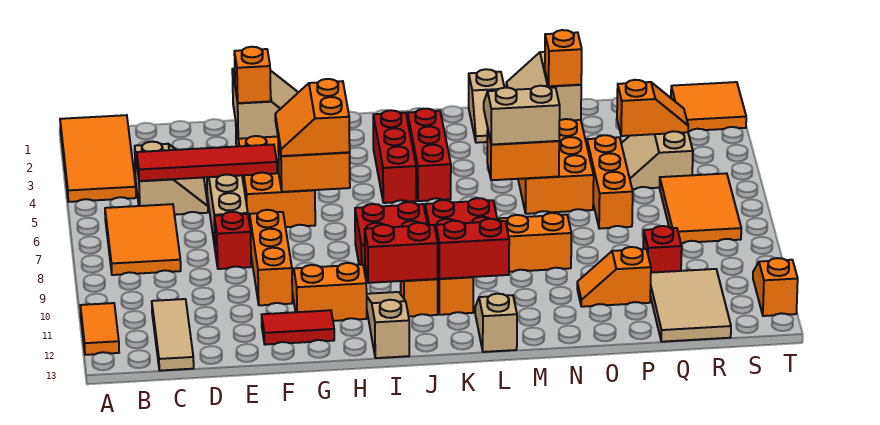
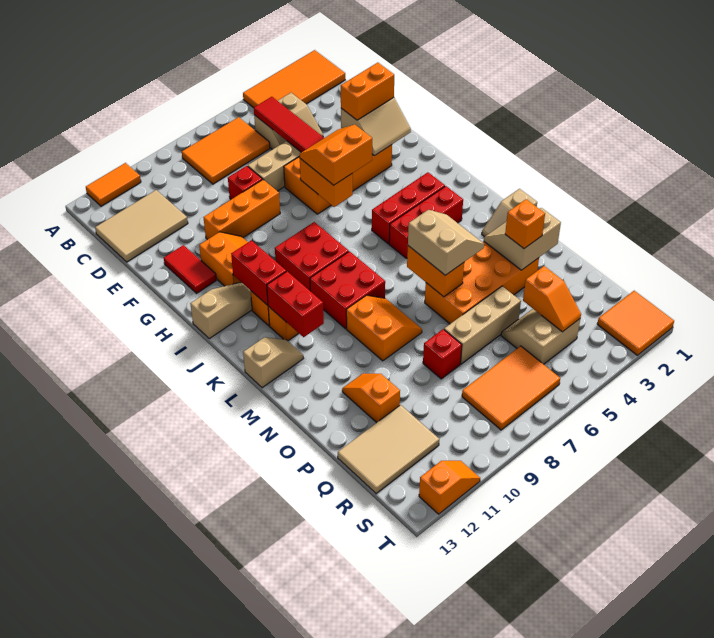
tan 1x3 tile [152,299,194,371] -> tan 2x3 tile [95,190,188,262]
orange 1x1 brick [234,47,271,103] -> orange 1x2 brick [341,63,394,120]
orange 1x3 brick [587,135,633,229] -> tan 1x3 brick [444,286,521,364]
red 1x1 brick [643,226,682,273] -> red 1x1 brick moved to [423,329,462,379]

